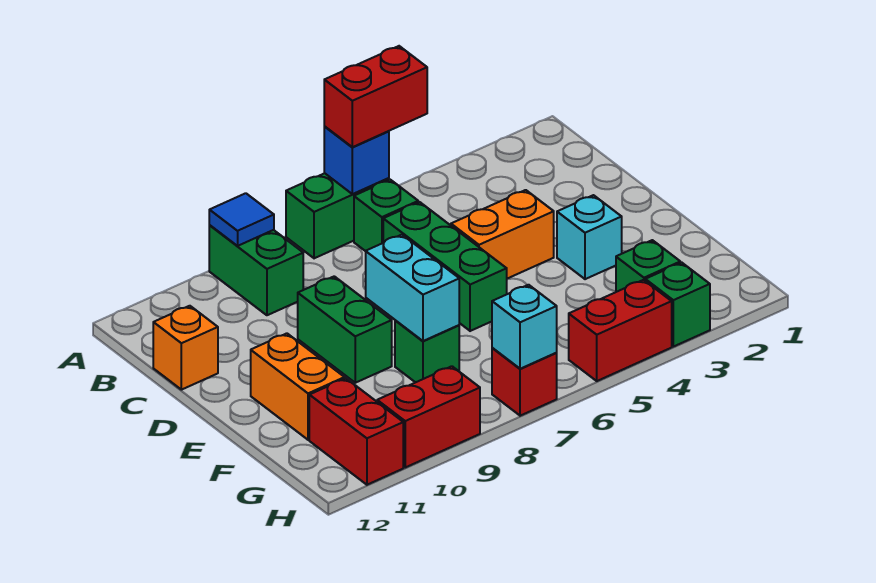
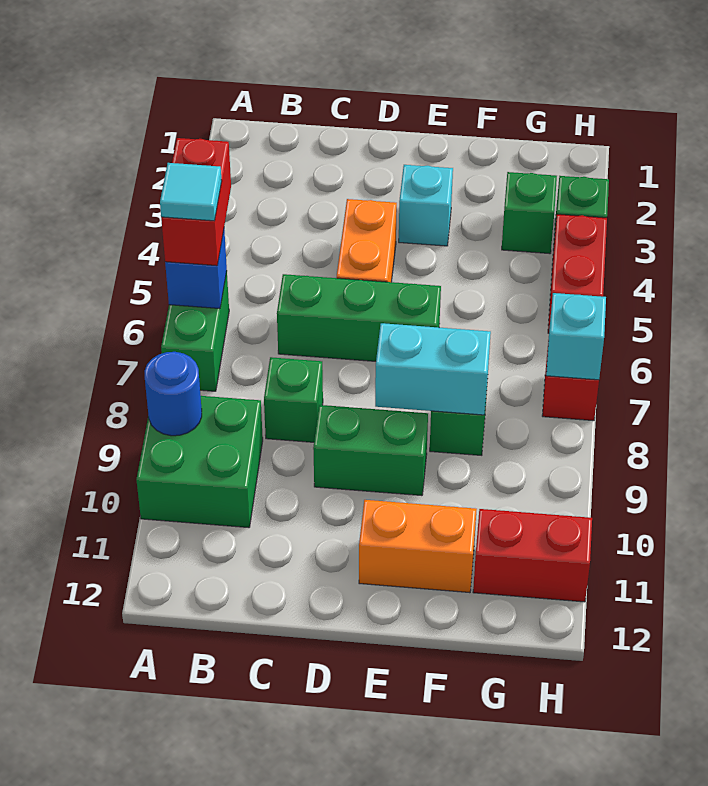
none -> cyan 1x1 tile [160,163,222,221]
green 1x2 brick [209,225,303,315] -> green 2x2 brick [136,396,263,528]
blue 1x1 tile [209,193,274,246] -> blue 1x1 round brick [144,352,202,436]
green 1x1 brick [354,180,418,251] -> green 1x1 brick moved to [264,357,323,442]
orange 1x1 brick [153,306,218,390] -> none
red 1x2 brick [377,366,480,467] -> none

